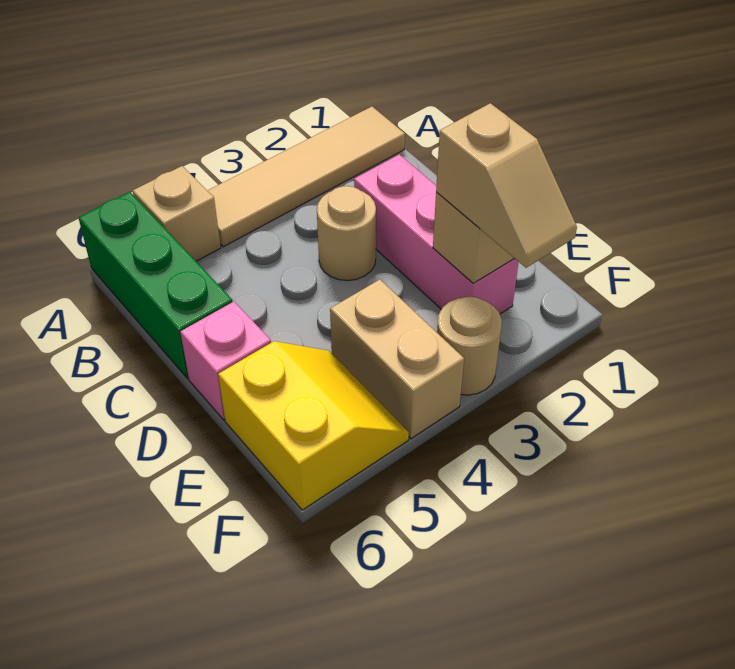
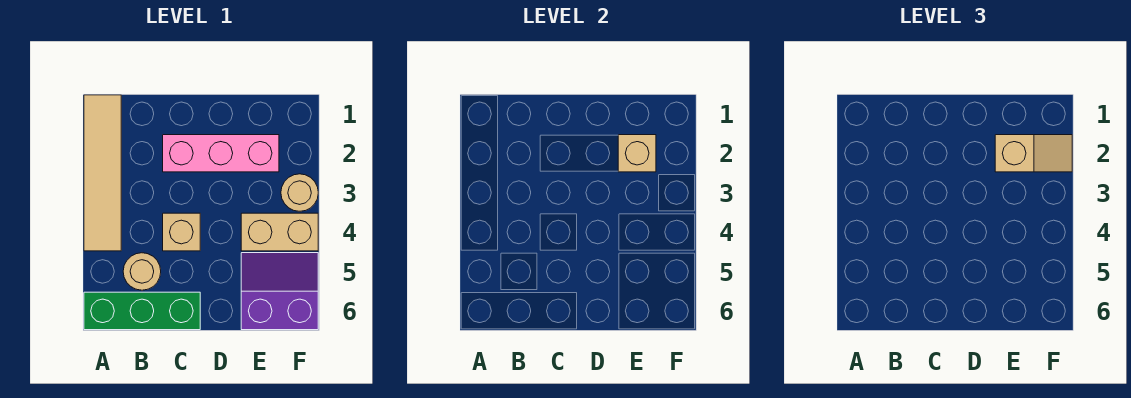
tan 1x1 brick [133,166,221,261] -> tan 1x1 brick moved to [163,213,200,251]
tan 1x1 round brick [317,186,376,281] -> tan 1x1 round brick moved to [123,253,161,290]
pink 1x1 brick [180,302,271,420] -> none
yellow 2x2 slope [218,341,409,510] -> purple 2x2 slope [241,253,318,330]

